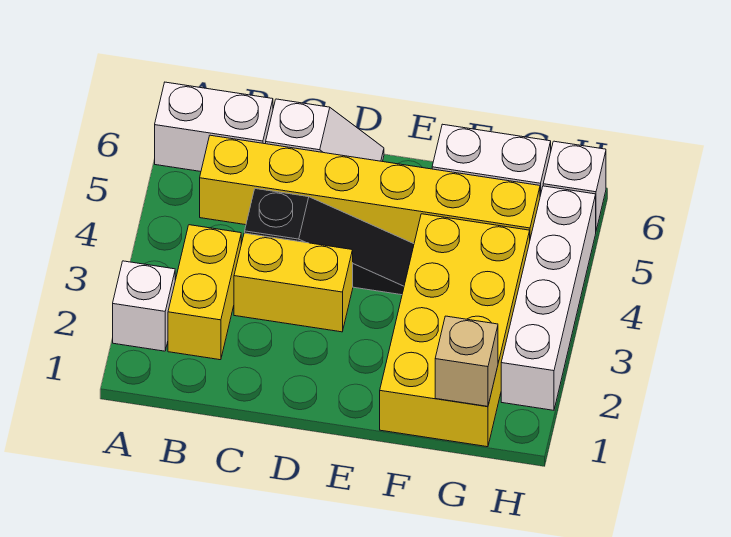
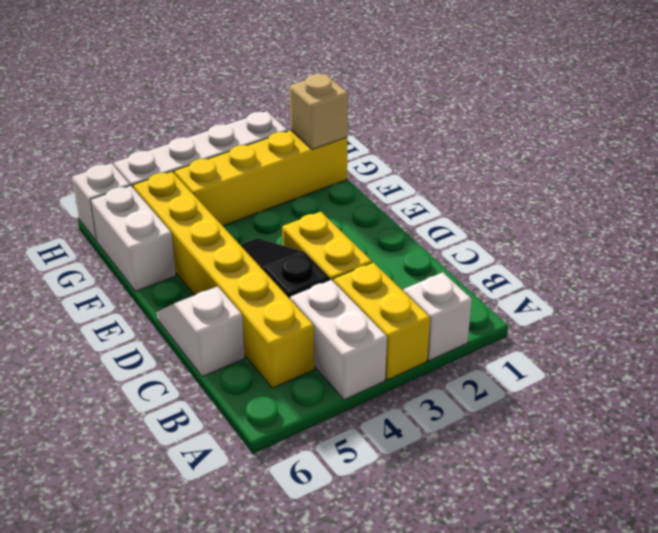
white 1x2 brick [155,82,273,172] -> white 1x2 brick moved to [290,280,387,400]
yellow 1x2 brick [168,225,241,360] -> yellow 1x2 brick turned to [333,262,430,380]
yellow 2x4 brick [380,214,530,447] -> yellow 1x4 brick [174,130,347,226]

